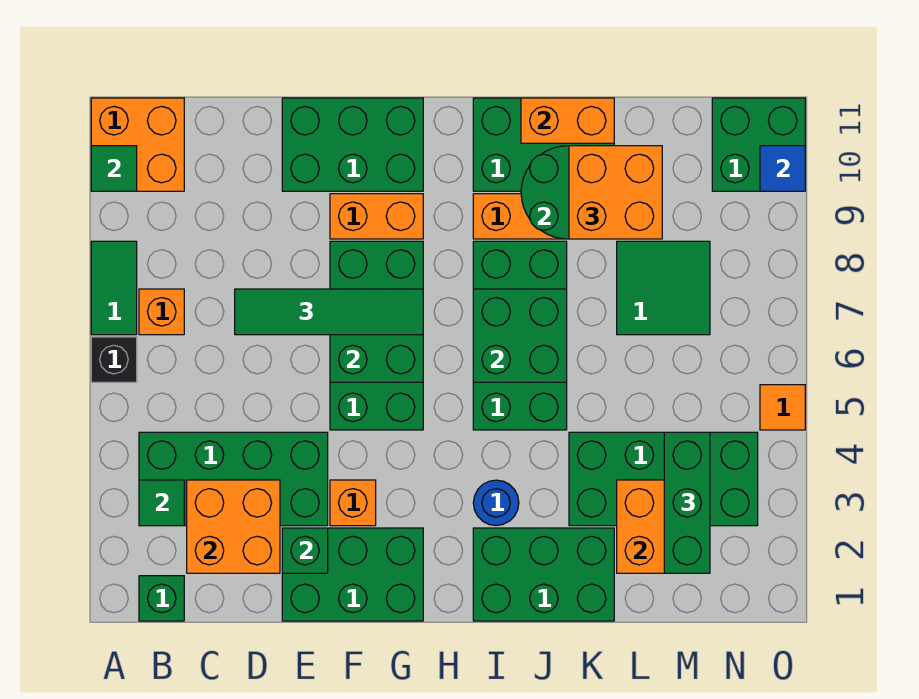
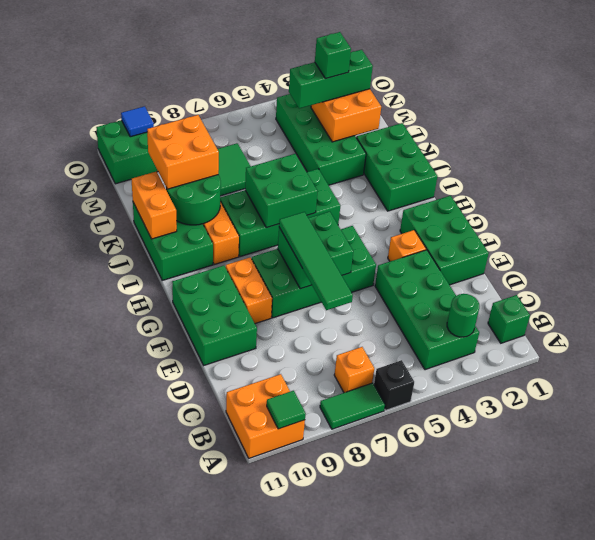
green 1x1 tile [139,480,184,526] -> green 1x1 round brick [447,294,479,337]
orange 2x2 brick [187,480,280,573] -> none
green 1x1 brick [282,528,328,573] -> green 1x1 brick moved to [315,32,351,79]
blue 1x1 round brick [473,480,519,526] -> none
orange 1x1 tile [760,385,805,430] -> none

